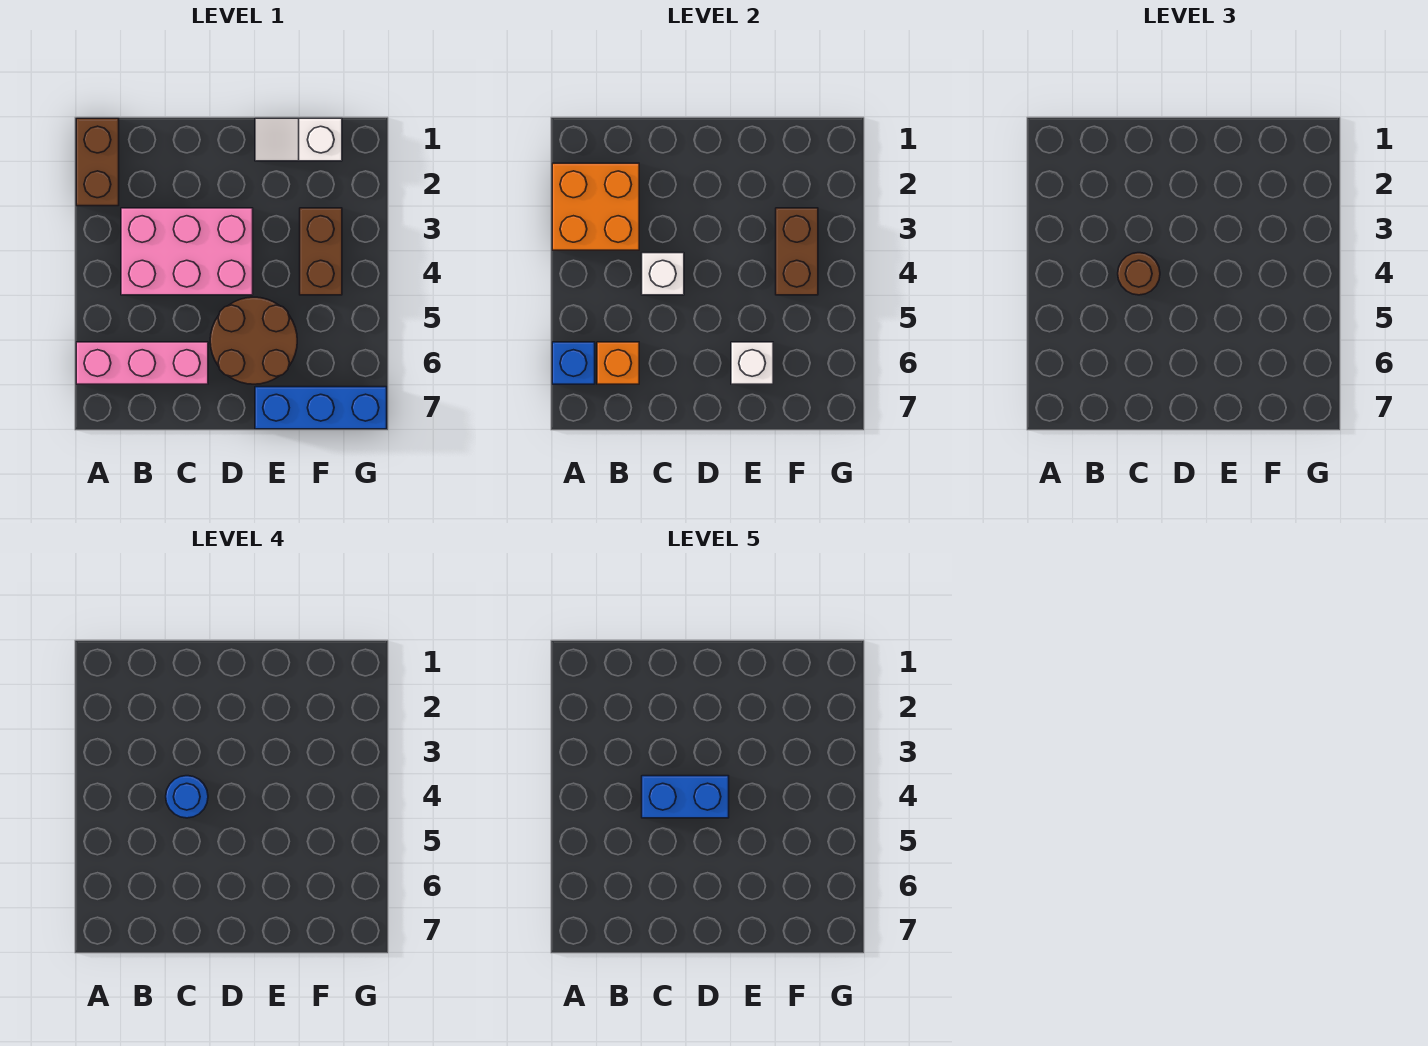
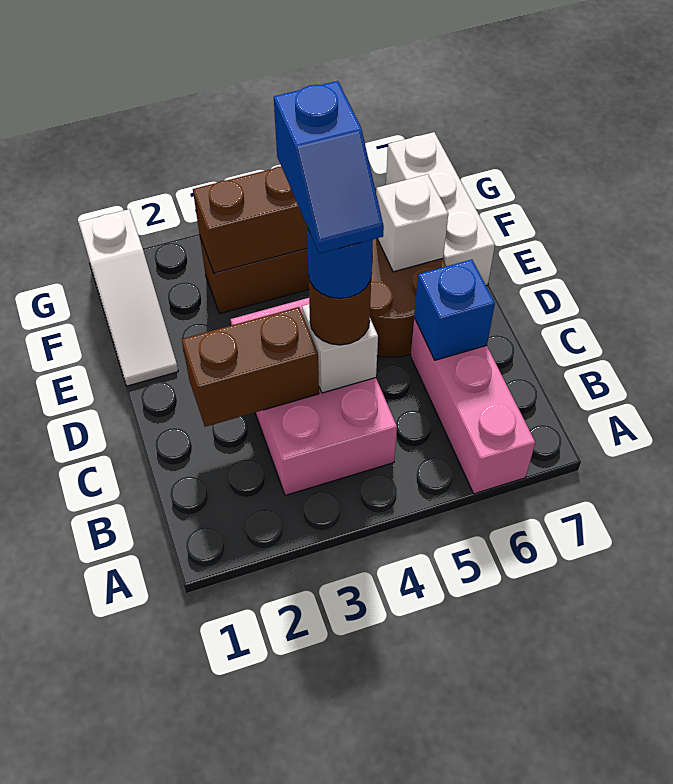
brown 1x2 brick [76,118,119,206] -> brown 1x2 brick moved to [182,307,319,427]
orange 2x2 brick [552,163,639,250] -> none
blue 1x1 brick [552,342,595,384] -> blue 1x1 brick moved to [414,260,495,360]
orange 1x1 brick [597,342,639,384] -> none
blue 1x2 brick [642,776,729,818] -> blue 1x2 slope [274,81,384,254]
white 1x2 slope [255,118,342,161] -> white 1x3 slope [79,209,178,386]
blue 1x3 brick [255,387,387,429] -> white 1x3 brick [386,132,495,286]

